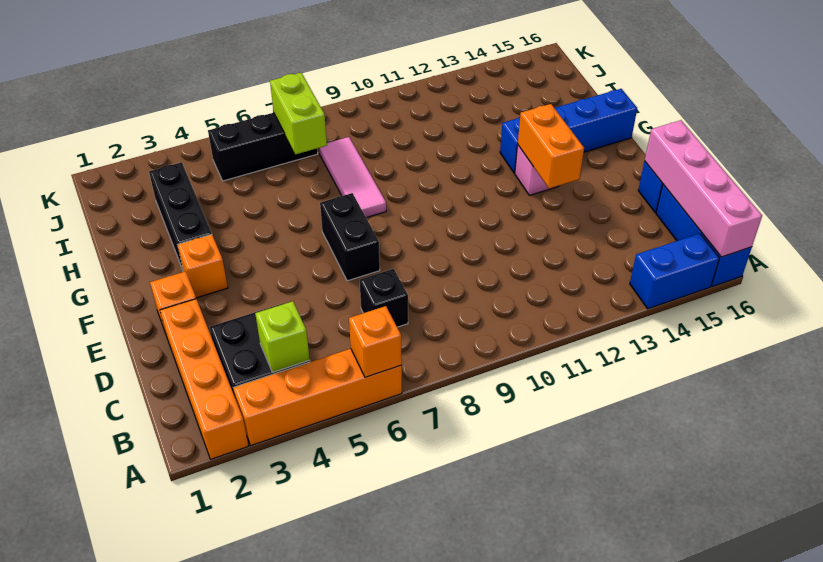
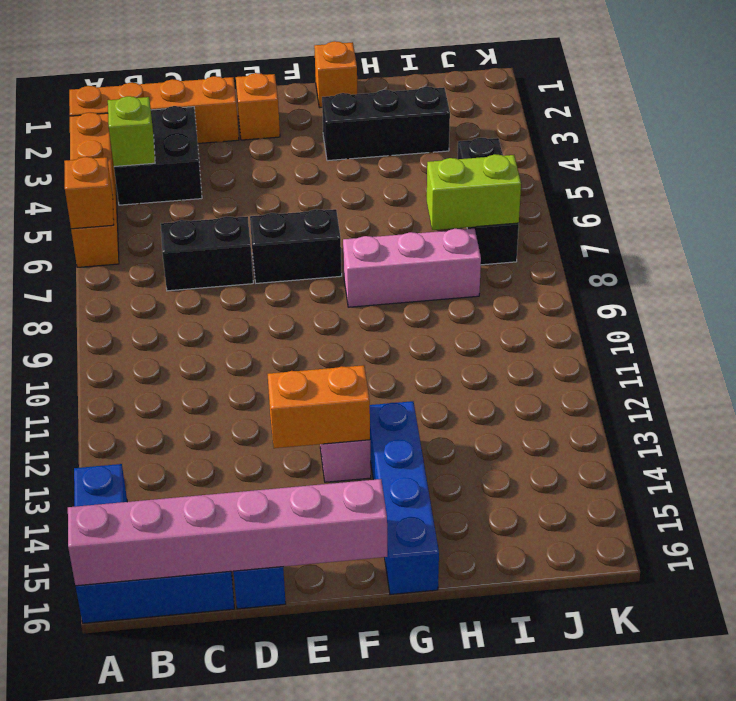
pink 1x4 brick [645,120,762,257] -> pink 1x6 brick [68,479,387,586]
black 1x1 brick [360,269,408,327] -> black 1x2 brick [161,216,253,291]
orange 1x1 brick [177,234,228,298] -> orange 1x1 brick moved to [314,41,357,107]
pink 1x3 tile [319,137,386,218] -> pink 1x3 brick [343,229,481,307]

